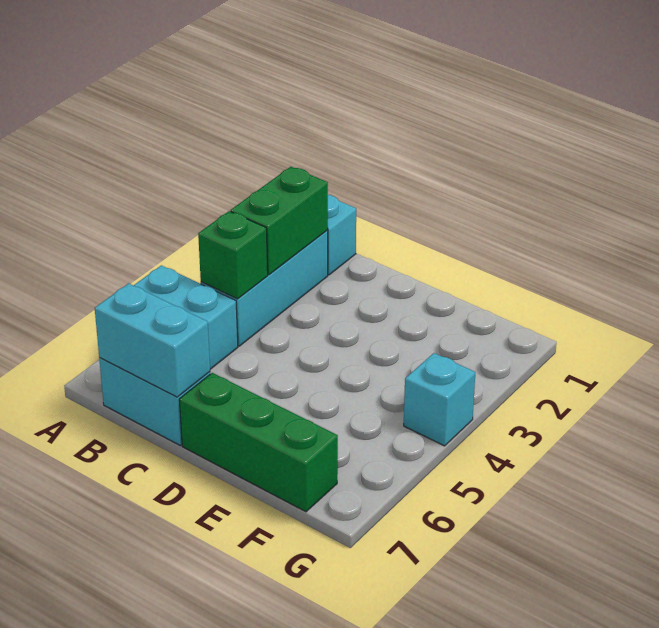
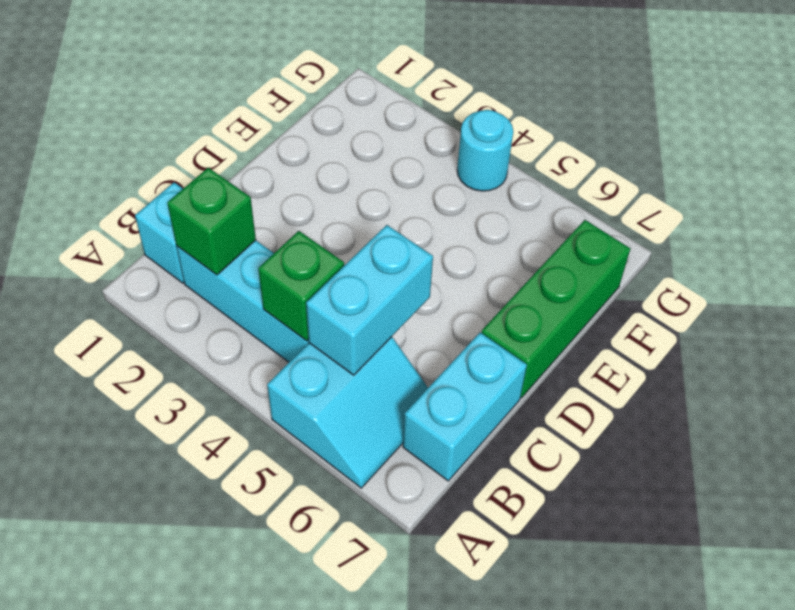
green 1x2 brick [231,167,328,275] -> green 1x1 brick [167,168,256,275]
cyan 1x2 brick [95,283,210,397] -> cyan 1x2 brick moved to [306,225,433,375]
cyan 1x1 brick [404,353,475,446] -> cyan 1x1 round brick [457,110,513,191]

